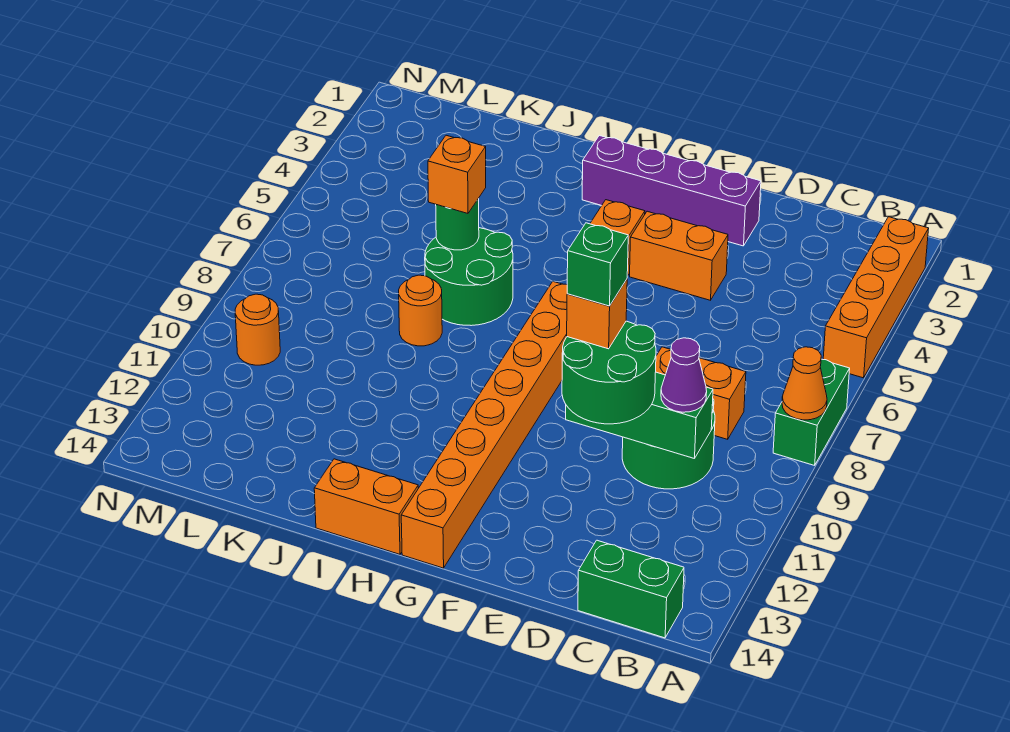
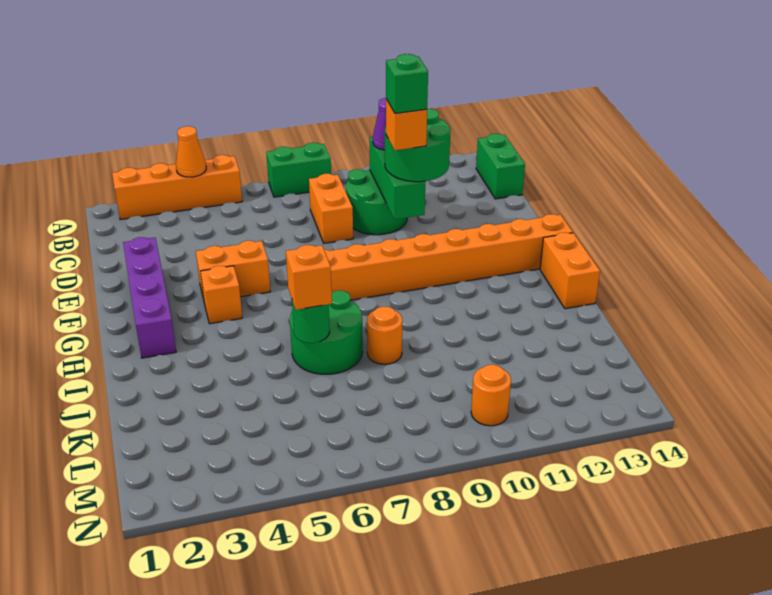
orange 1x1 cone [782,347,827,420] -> orange 1x1 cone moved to [176,126,206,177]
orange 1x2 brick [630,211,728,300] -> orange 1x2 brick turned to [196,241,270,299]

